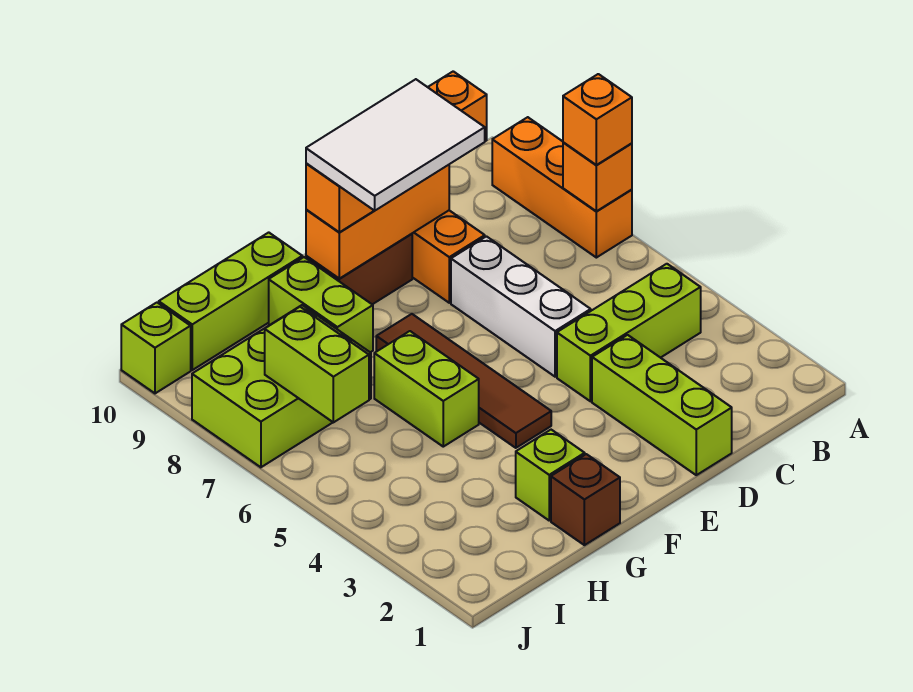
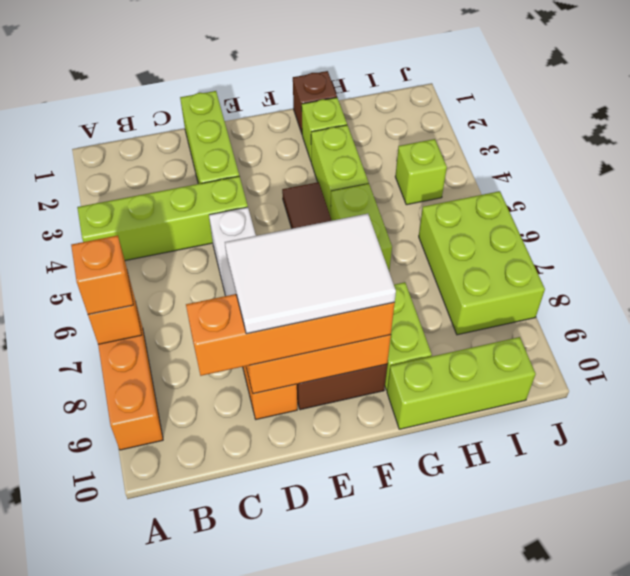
lime 1x3 brick [557,264,701,401] -> lime 1x4 brick [77,176,248,261]
lime 2x3 brick [192,305,371,467] -> lime 2x3 brick turned to [419,191,545,335]
lime 1x2 brick [265,307,369,422] -> lime 1x2 brick moved to [311,125,369,217]
lime 1x1 brick [121,303,191,393] -> lime 1x1 brick moved to [395,139,447,205]

